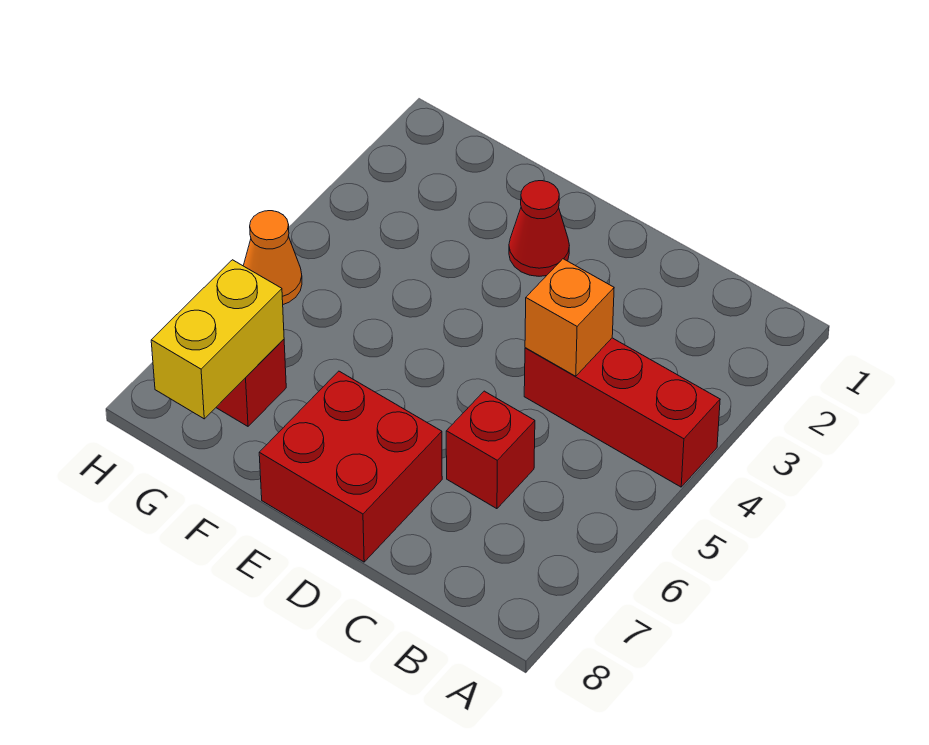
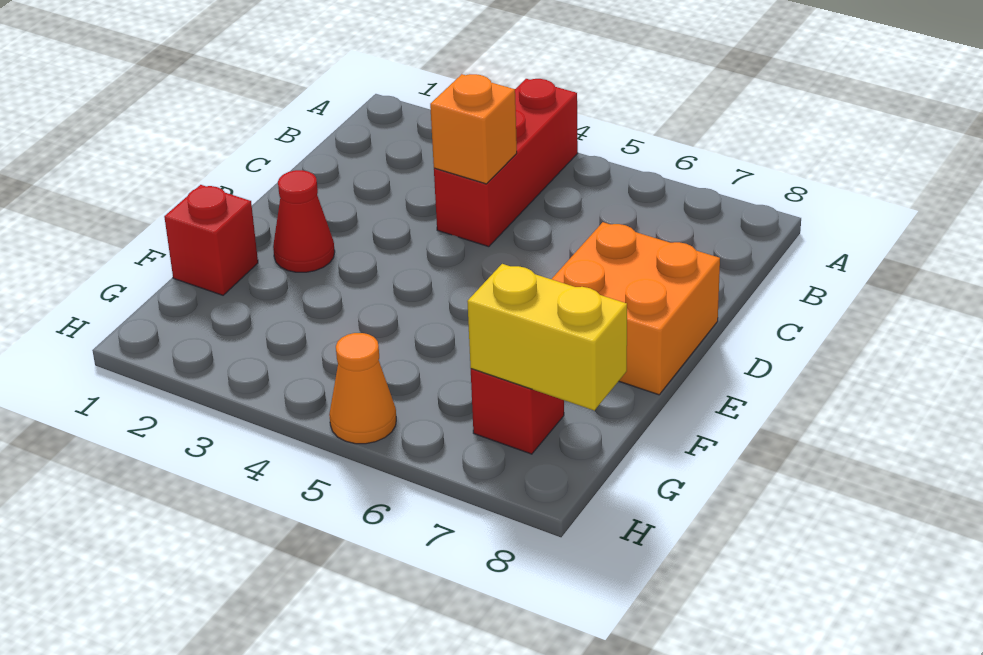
red 1x1 brick [446,391,535,509] -> red 1x1 brick moved to [164,185,258,295]
red 2x2 brick [259,371,442,562] -> orange 2x2 brick [552,222,720,395]

